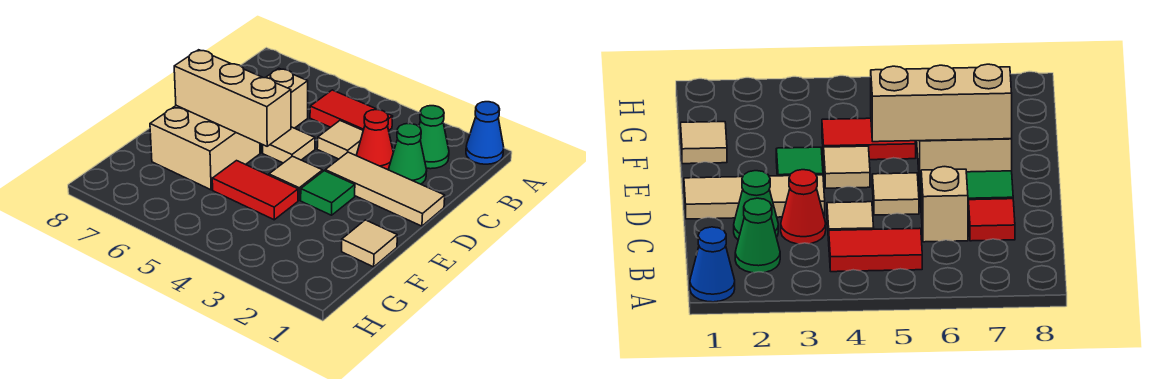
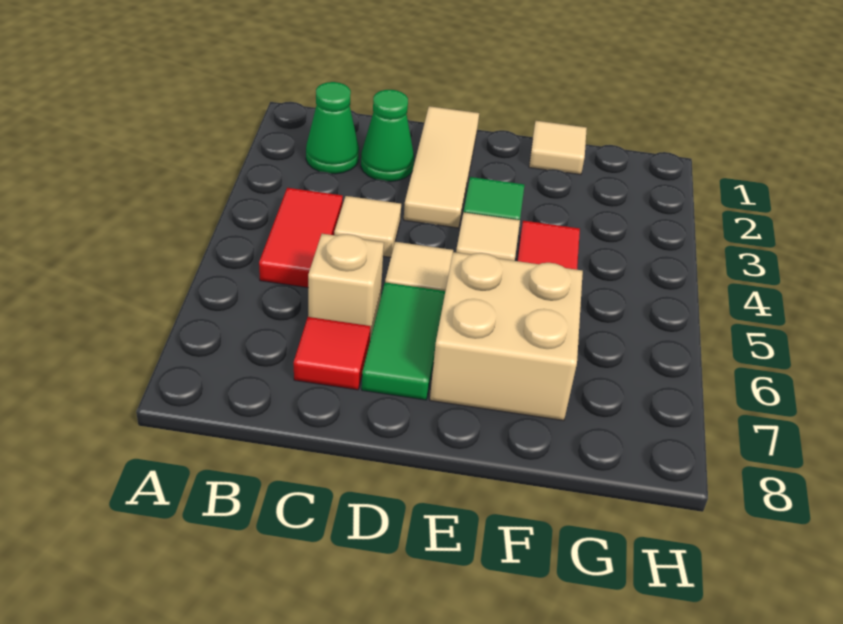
blue 1x1 cone [466,102,504,164] -> none
red 1x1 cone [356,110,393,170] -> none
tan 1x3 brick [174,50,291,146] -> none

